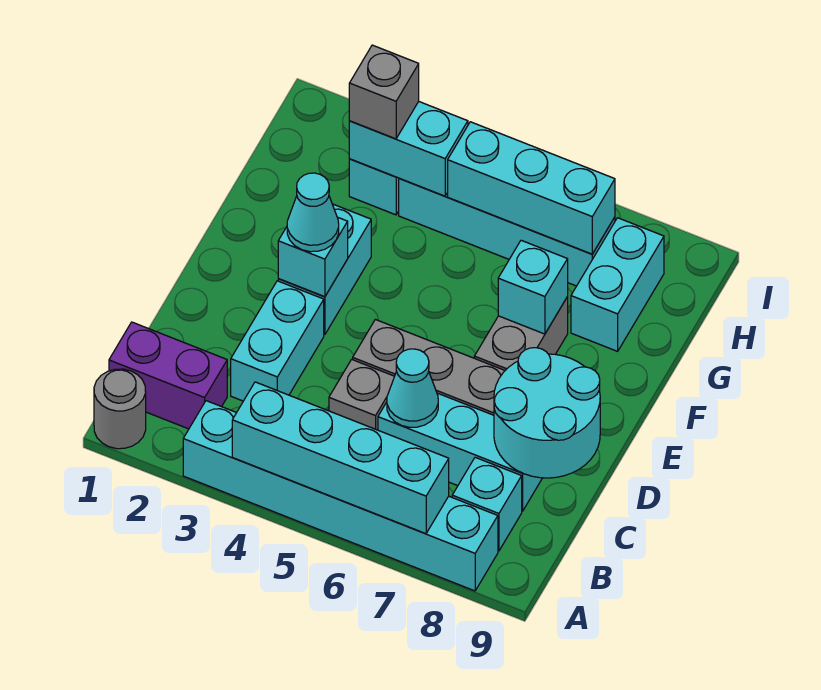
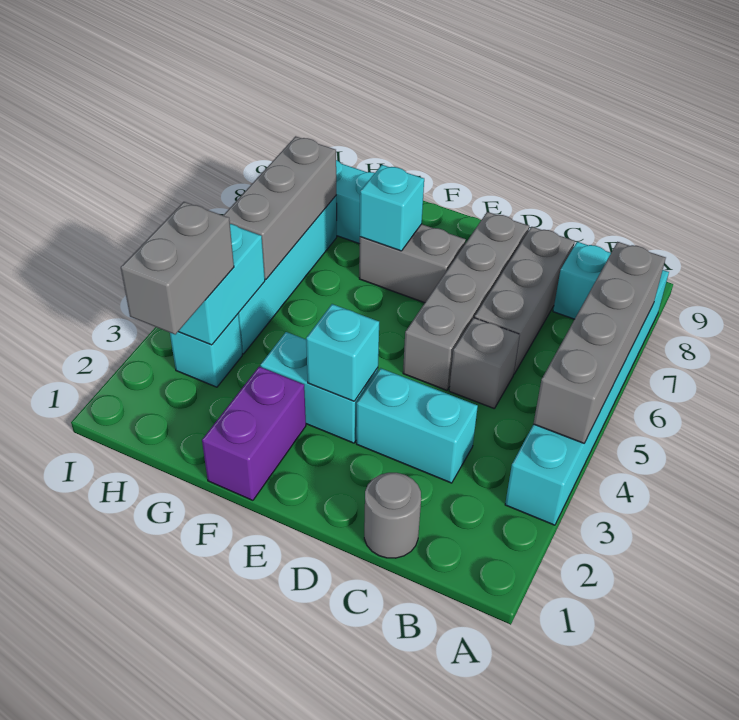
grey 1x1 round brick [94,369,146,449] -> grey 1x1 round brick moved to [364,473,421,558]
cyan 1x4 brick [232,382,449,534] -> grey 1x4 brick [534,242,666,443]
purple 1x2 brick [109,322,227,429] -> purple 1x2 brick moved to [202,367,306,500]
cyan 1x3 brick [378,393,542,511] -> grey 1x3 brick [475,227,575,374]
cyan 1x1 cone [387,349,438,427] -> none
cyan 2x2 round brick [494,348,600,478] -> none
cyan 1x1 cone [287,173,339,252] -> none
grey 1x1 brick [349,45,419,139] -> grey 1x2 brick [121,202,234,334]
cyan 1x3 brick [448,122,615,254] -> grey 1x3 brick [223,136,336,279]

